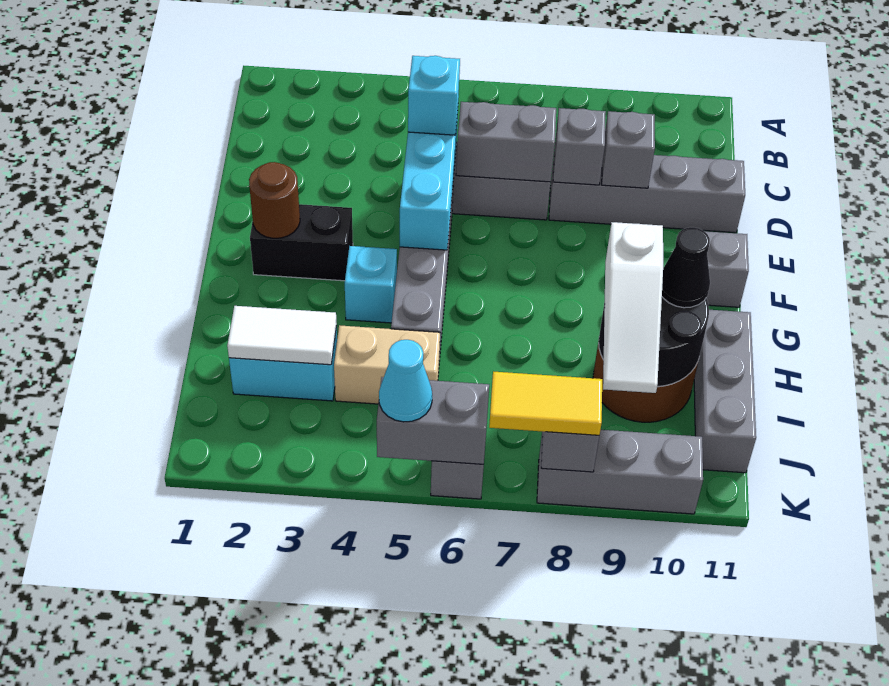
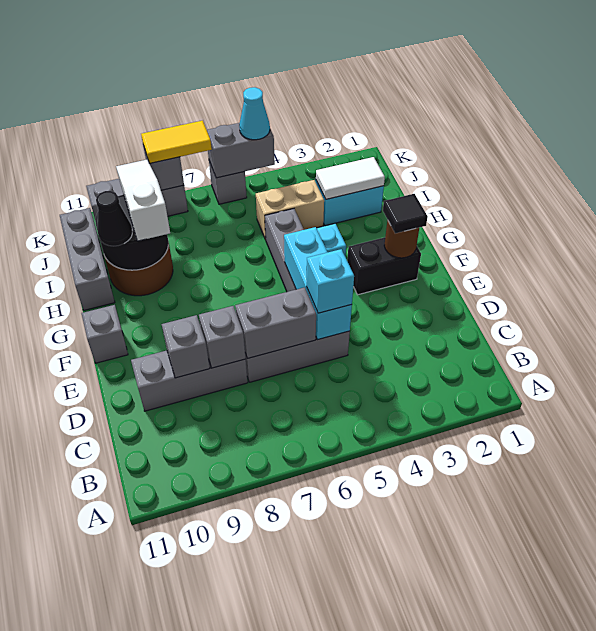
grey 1x4 brick [549,155,745,233] -> grey 1x3 brick [131,350,248,411]
none -> black 1x1 tile [383,194,428,233]

